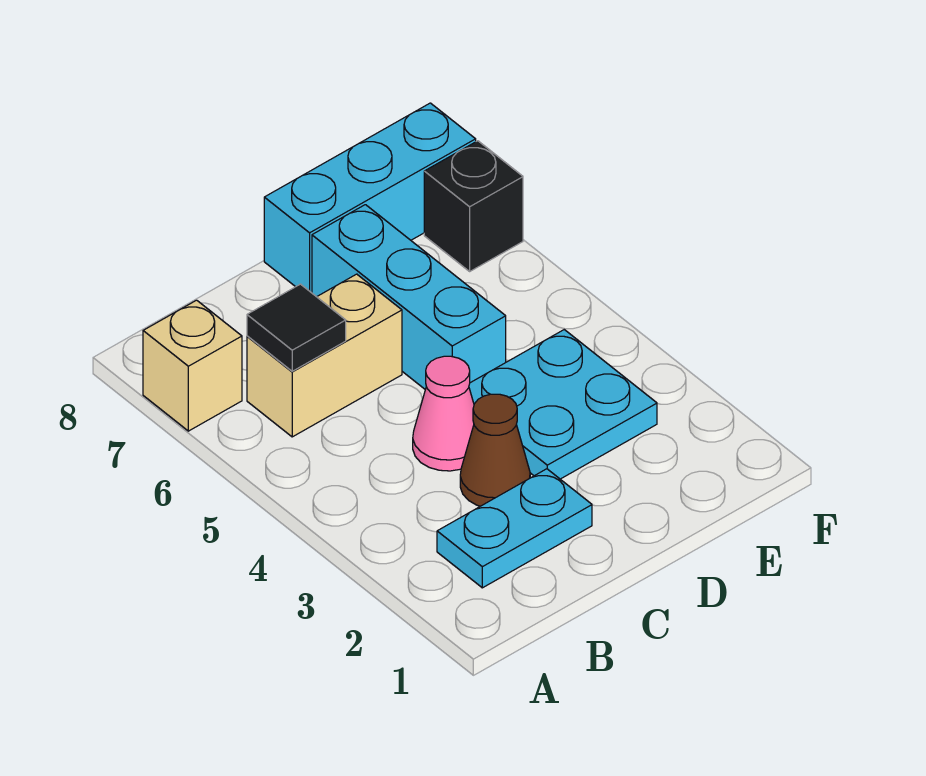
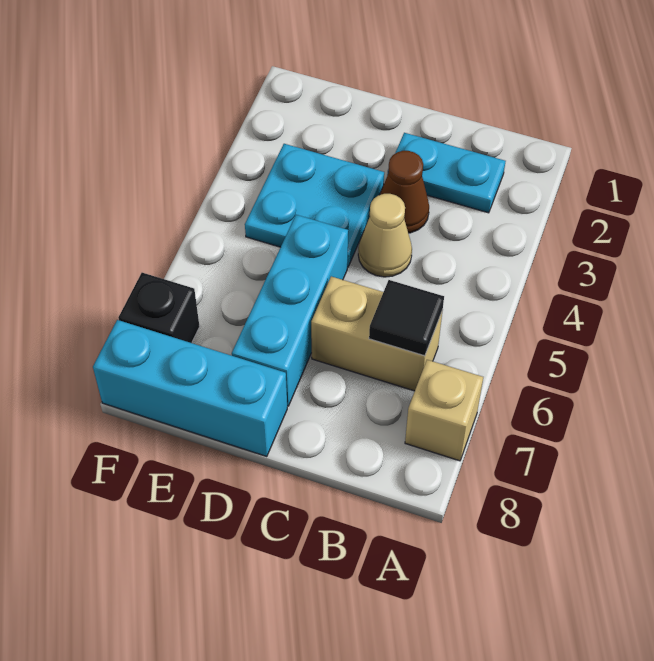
pink 1x1 cone [413,356,474,471] -> tan 1x1 cone [358,194,412,277]

